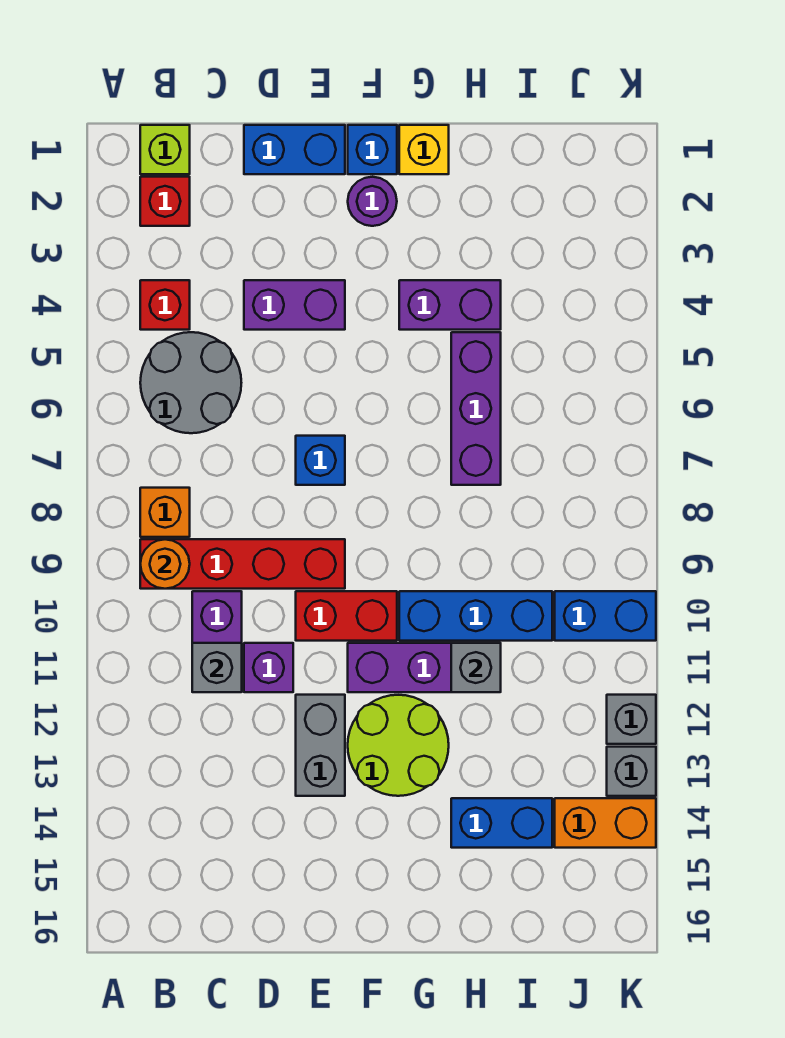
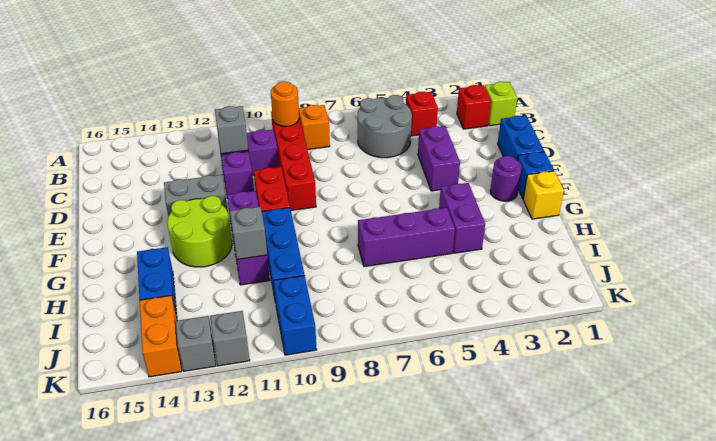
blue 1x1 brick [296,436,345,485] -> none

